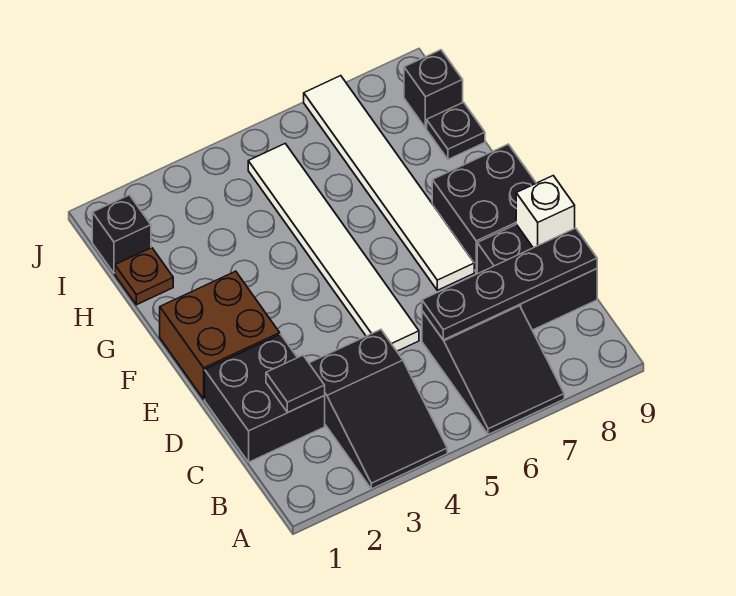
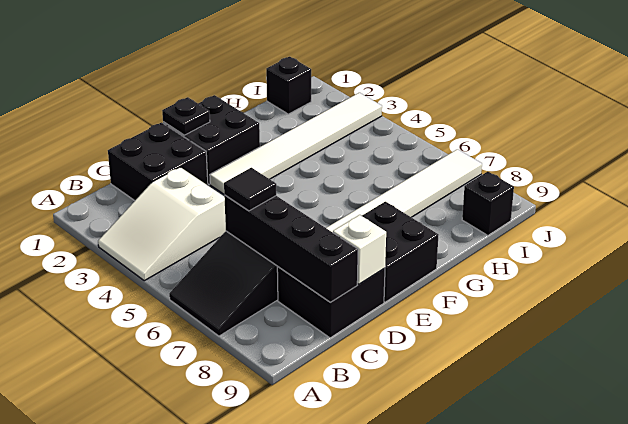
black 2x3 slope [309,330,447,489] -> white 2x3 slope [98,167,226,281]
black 1x1 tile [266,355,325,412] -> black 1x1 tile moved to [224,168,276,211]
black 1x4 plate [422,228,597,340] -> black 1x4 brick [224,195,358,302]
white 1x6 tile [248,144,419,351] -> white 1x6 tile moved to [210,93,382,194]
brown 2x2 brick [160,271,280,399] -> black 2x2 brick [163,95,260,184]
brown 1x1 plate [115,248,173,305] -> none
black 1x1 plate [427,102,485,159] -> black 1x1 plate moved to [162,97,210,135]

